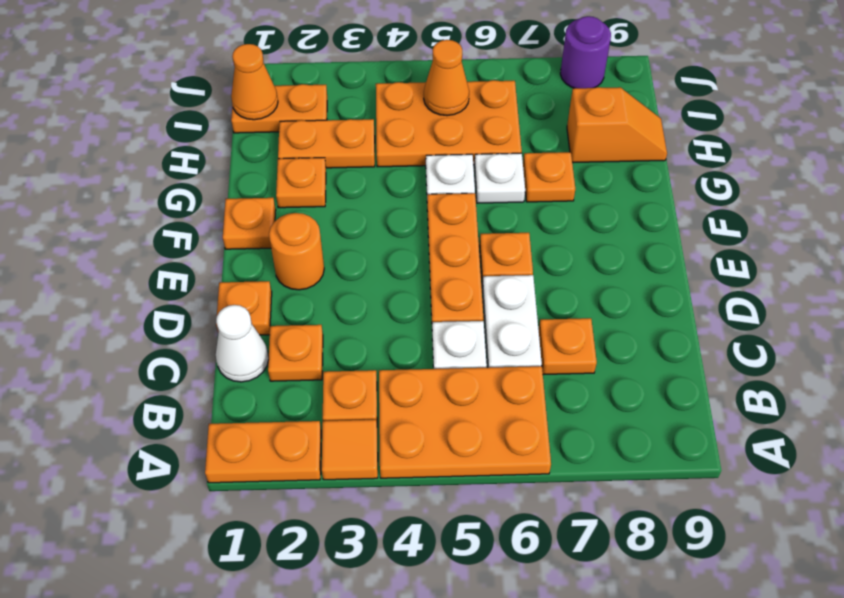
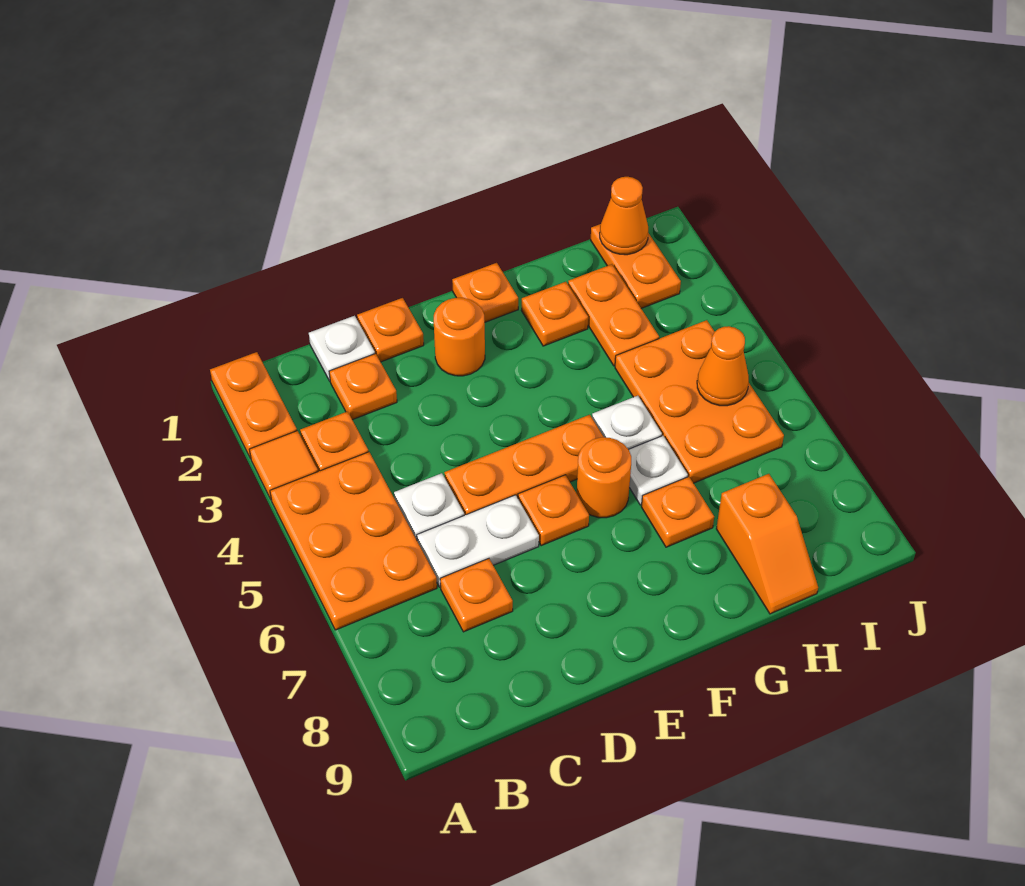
white 1x1 cone [216,305,269,382] -> white 1x1 plate [309,316,375,381]
none -> orange 1x1 round brick [577,437,631,518]
purple 1x1 round brick [560,16,611,88] -> none

